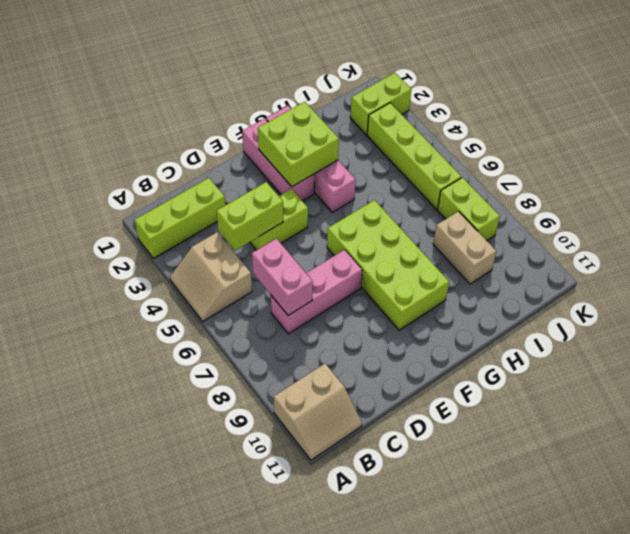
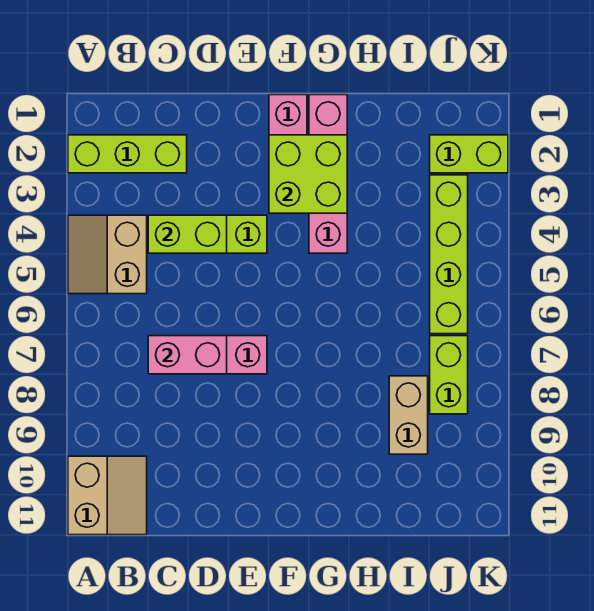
tan 2x2 slope [274,364,362,460] -> tan 2x2 slope turned to [68,456,147,535]
pink 1x2 brick [252,239,313,315] -> pink 1x2 brick turned to [148,336,227,374]
lime 2x4 brick [327,200,449,330] -> none

